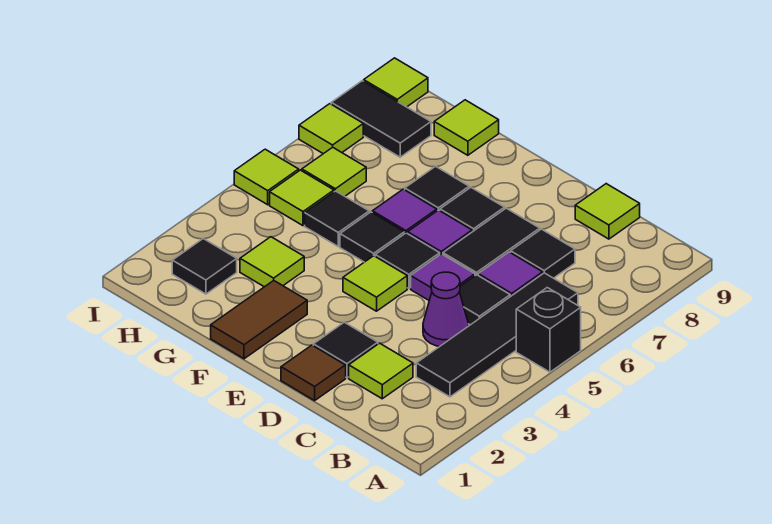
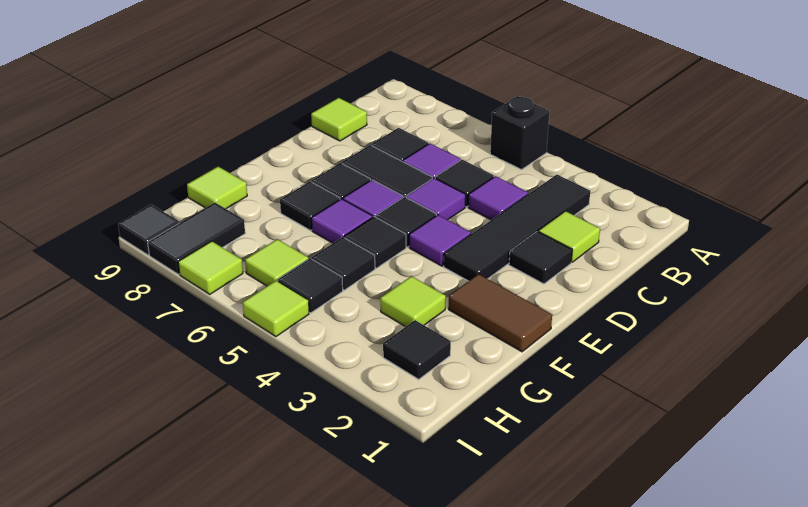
black 1x4 tile [416,273,578,397] -> black 1x4 tile turned to [444,175,590,281]
purple 1x1 cone [423,272,468,347] -> purple 1x1 tile [468,176,528,220]
brown 1x1 tile [281,345,346,401] -> none
lime 1x1 tile [343,256,407,311] -> purple 1x1 tile [409,215,471,266]
lime 1x1 tile [270,170,334,226] -> black 1x1 tile [278,259,343,313]
lime 1x1 tile [364,58,428,107] -> black 1x1 tile [118,204,180,255]

